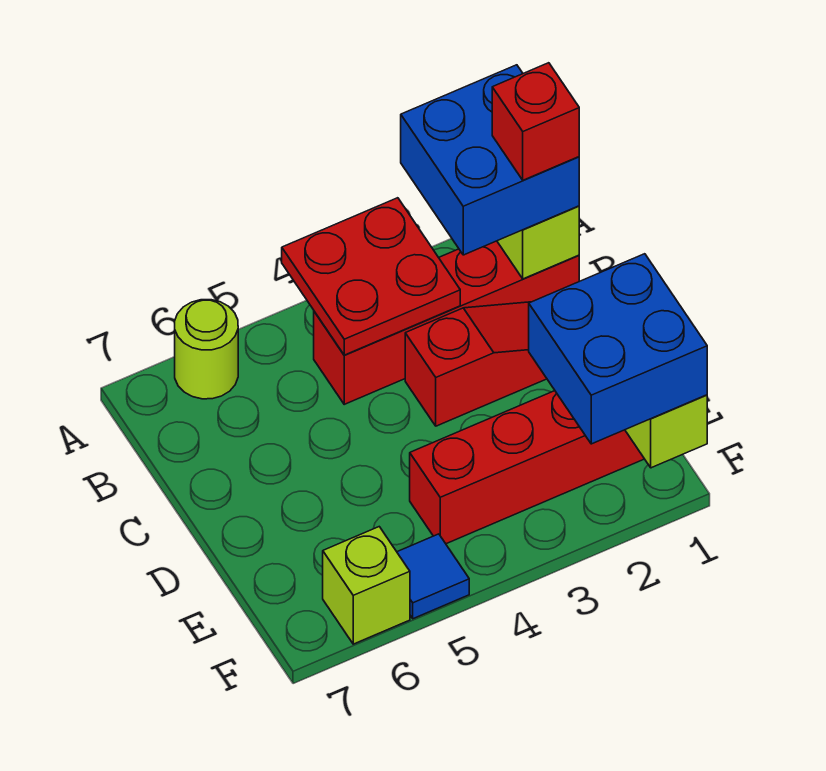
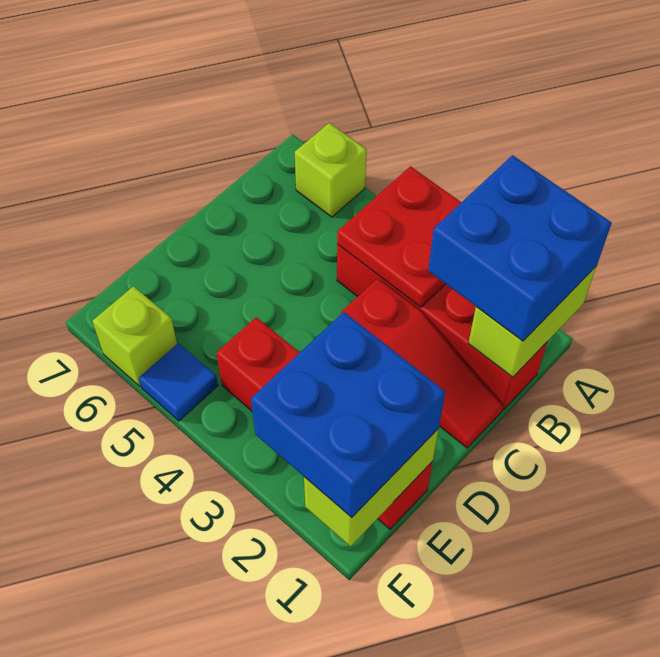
lime 1x1 round brick [175,300,238,399] -> lime 1x1 brick [295,123,367,217]
red 1x1 brick [492,63,579,180] -> none

